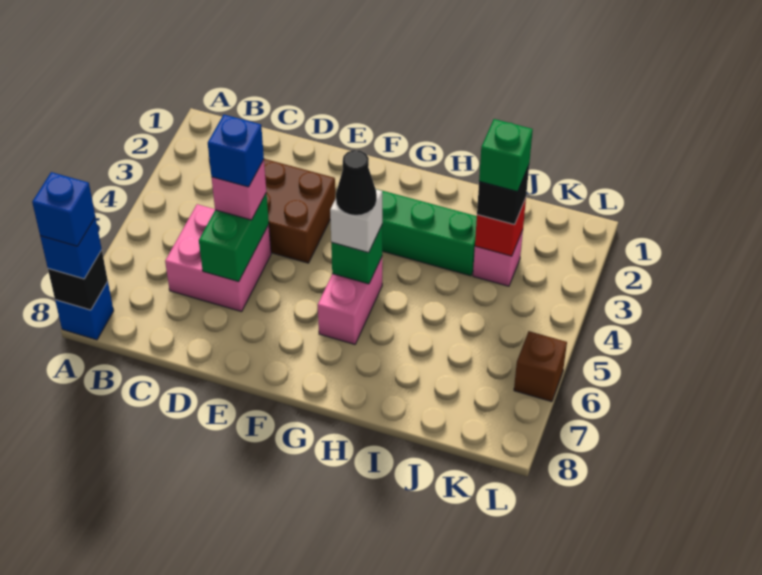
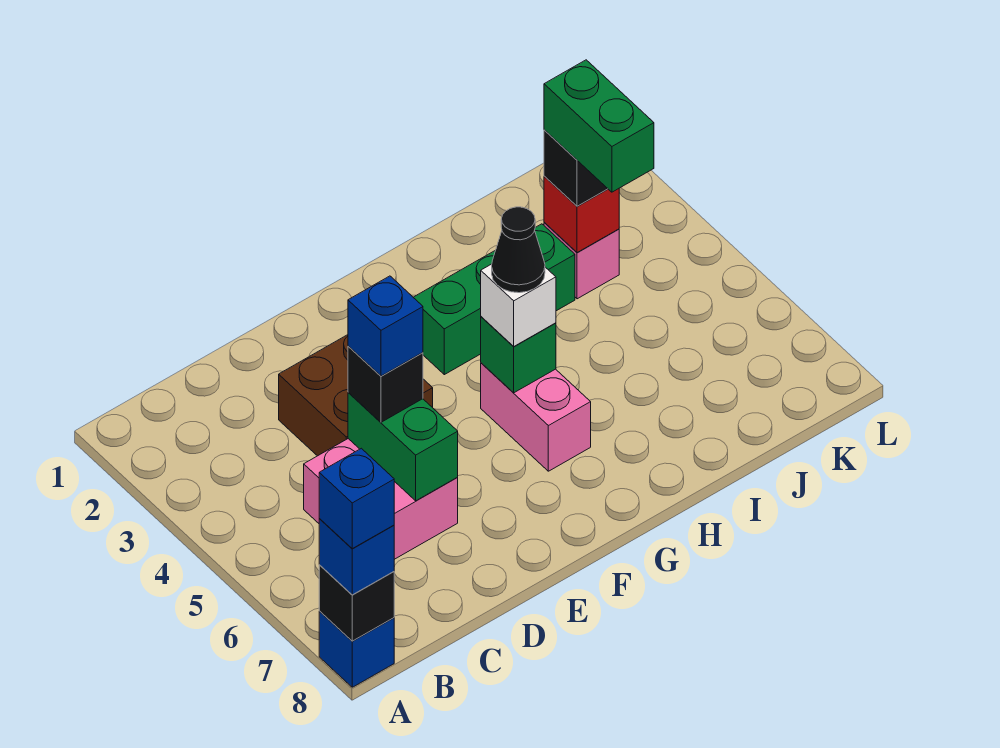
pink 1x1 brick [211,160,266,220] -> black 1x1 brick [348,346,423,422]
green 1x1 brick [479,119,533,192] -> green 1x2 brick [544,60,654,192]
brown 1x1 brick [514,331,567,402] -> none

